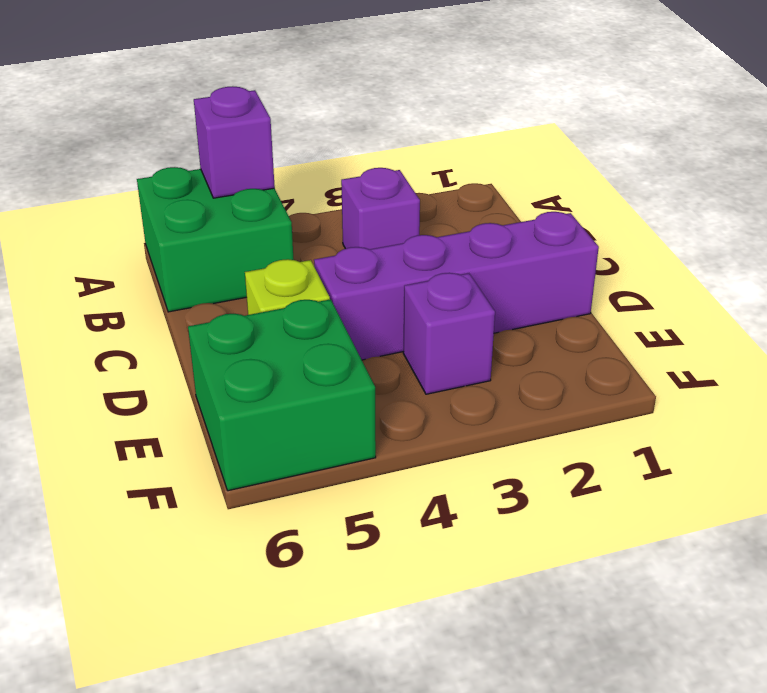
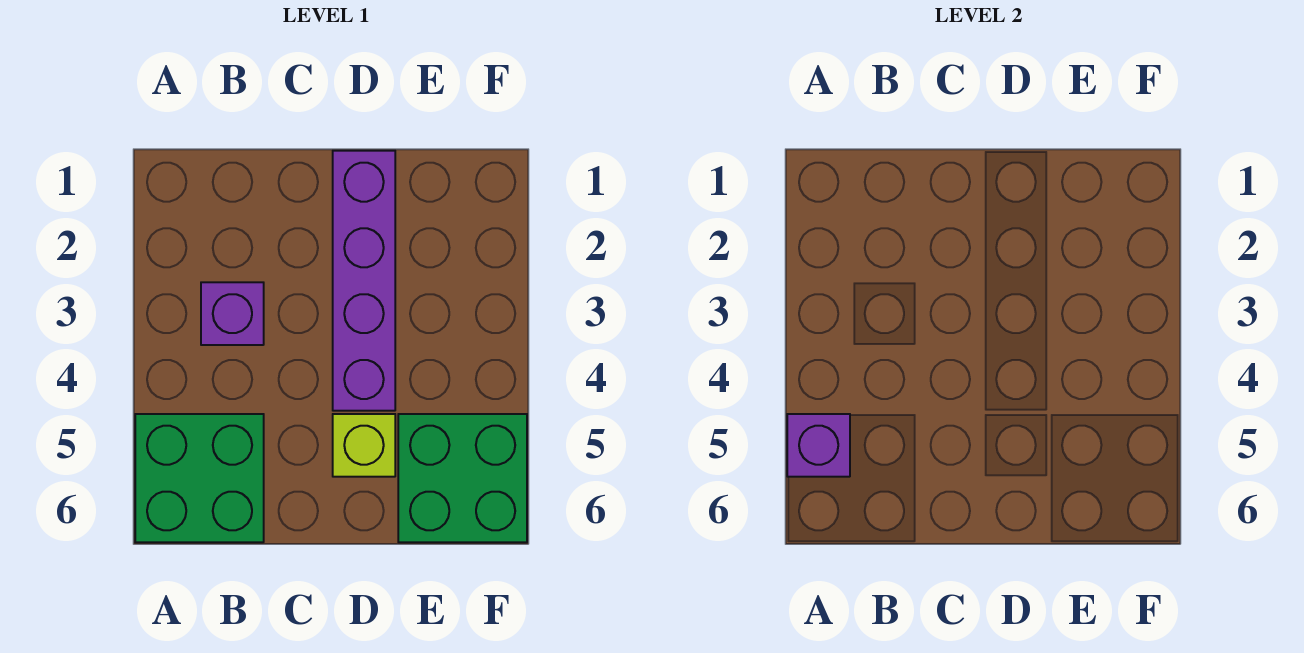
purple 1x1 brick [403,273,495,394] -> none

